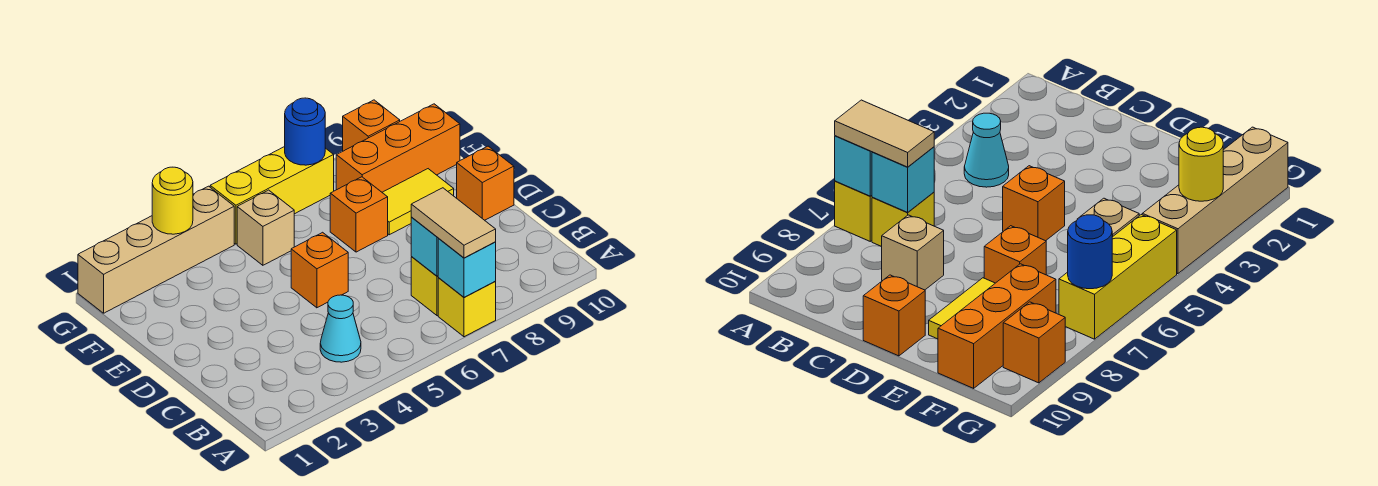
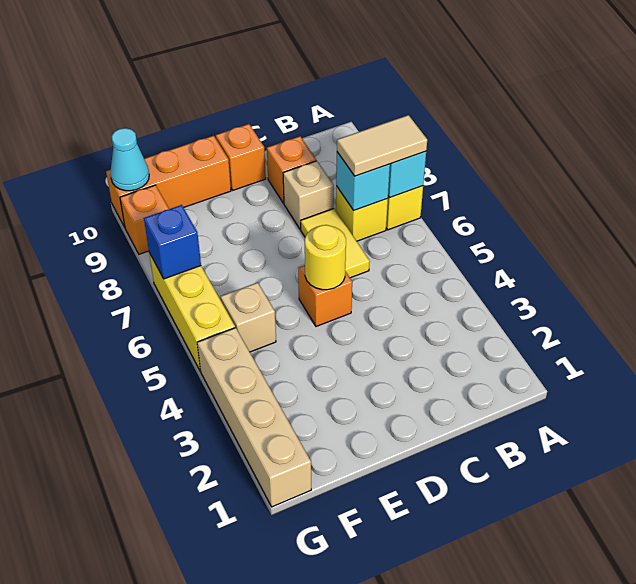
cyan 1x1 cone [320,295,361,362] -> cyan 1x1 cone moved to [110,128,149,191]
orange 1x1 brick [330,177,388,252] -> orange 1x1 brick moved to [267,136,316,203]
yellow 1x2 tile [382,169,454,235] -> yellow 1x2 tile moved to [301,208,370,278]
orange 1x3 brick [336,104,460,192] -> orange 1x3 brick turned to [106,136,231,227]
yellow 1x1 round brick [152,167,193,234] -> yellow 1x1 round brick moved to [305,225,346,290]
blue 1x1 round brick [285,98,325,165] -> blue 1x1 brick [144,205,201,279]

